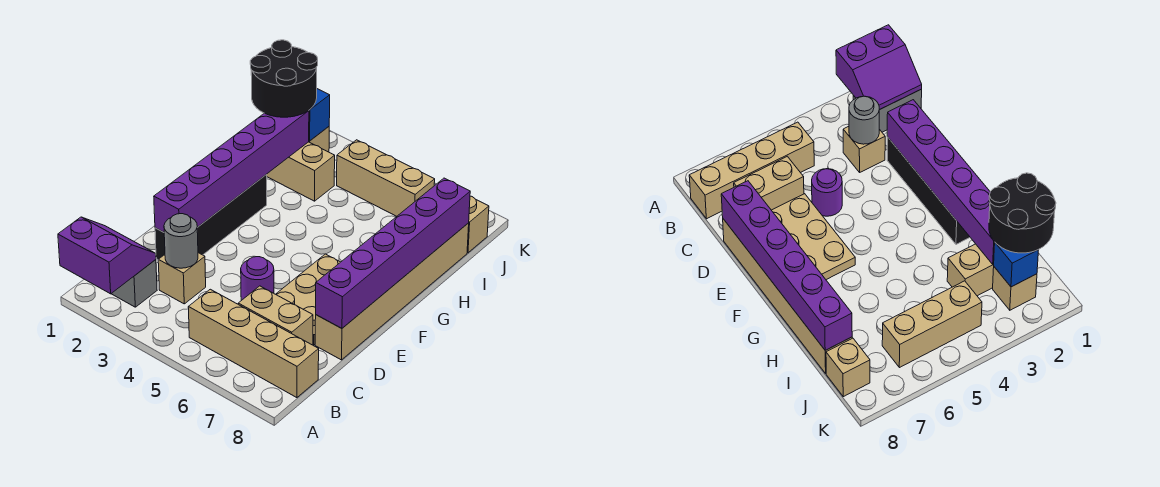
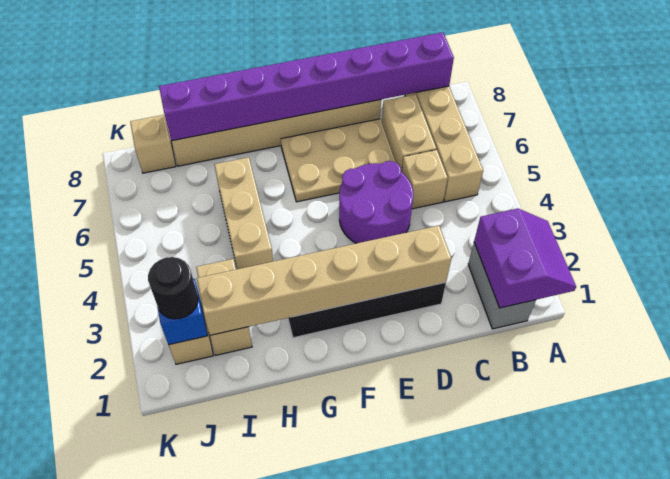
purple 2x2 slope [58,217,156,294] -> purple 2x2 slope turned to [474,209,576,308]
tan 1x1 brick [158,253,206,304] -> tan 1x1 brick moved to [402,150,448,209]
grey 1x1 round brick [164,214,198,268] -> none
purple 1x6 brick [154,111,309,232] -> tan 1x6 brick [197,226,451,335]
purple 1x1 round brick [241,257,274,300] -> purple 2x2 round brick [339,161,413,243]
purple 1x6 brick [316,178,470,328] -> purple 1x8 brick [159,32,454,141]
black 2x2 round brick [250,40,318,117] -> black 1x1 round brick [148,257,198,319]
tan 1x3 brick [337,140,435,216] -> tan 1x3 brick moved to [214,157,273,269]

